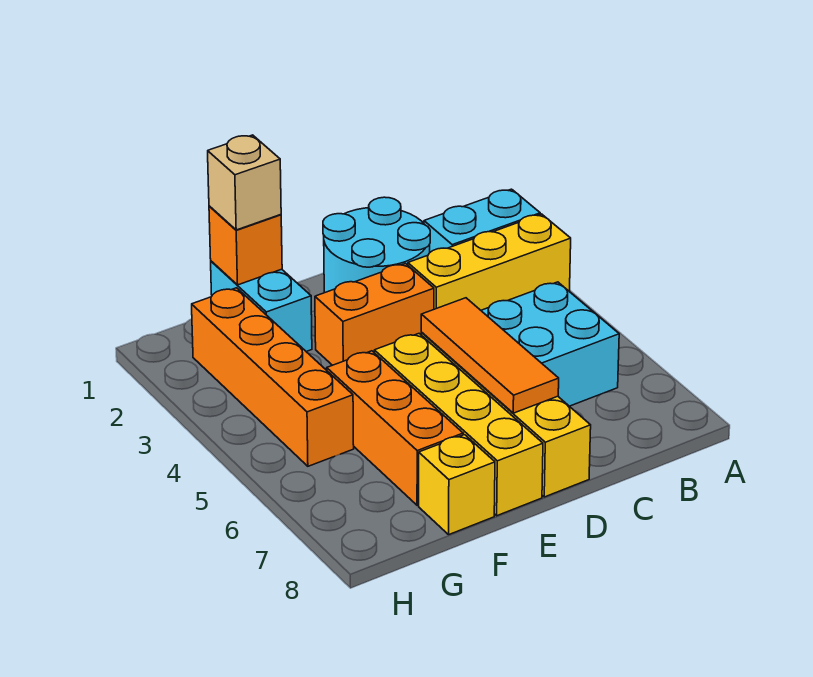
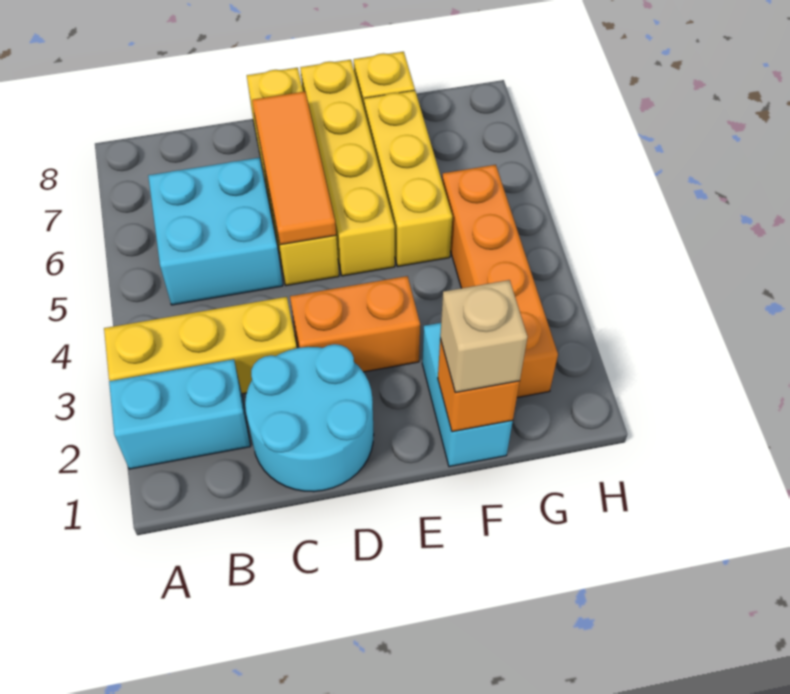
orange 1x3 brick [327,351,463,505] -> yellow 1x3 brick [364,90,452,266]

